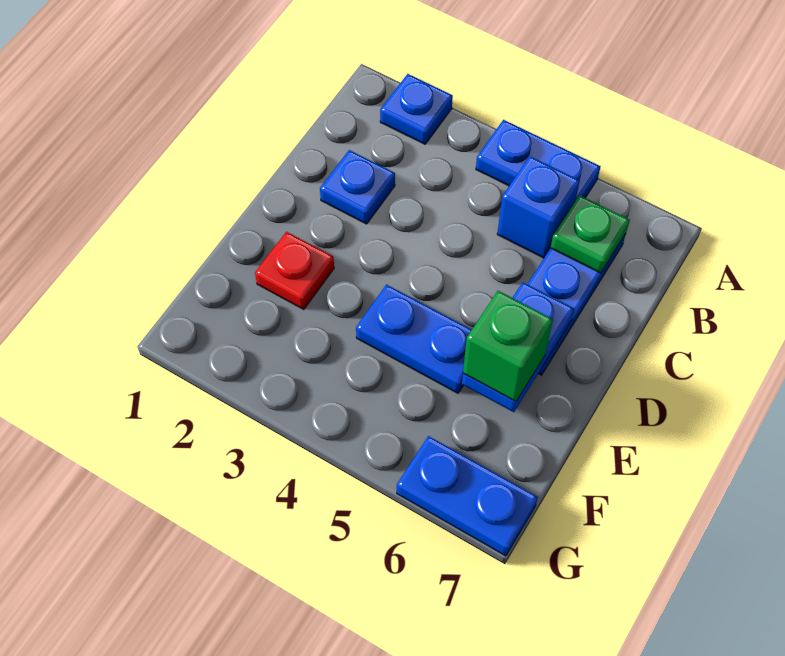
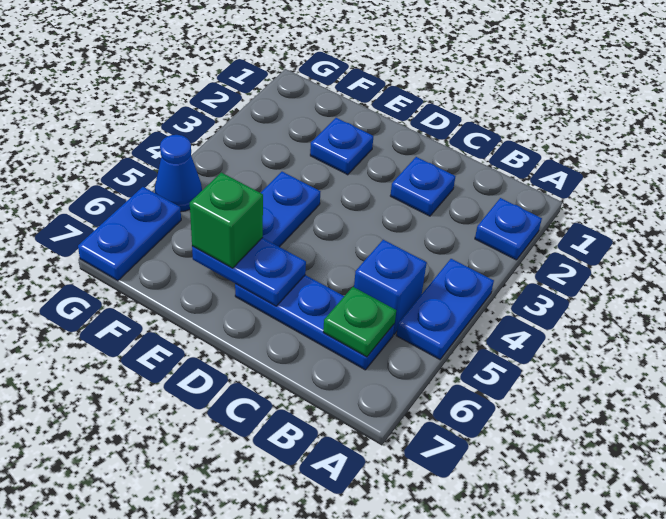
red 1x1 plate [255,232,334,309] -> blue 1x1 plate [310,118,373,175]
none -> blue 1x1 cone [155,135,202,211]

